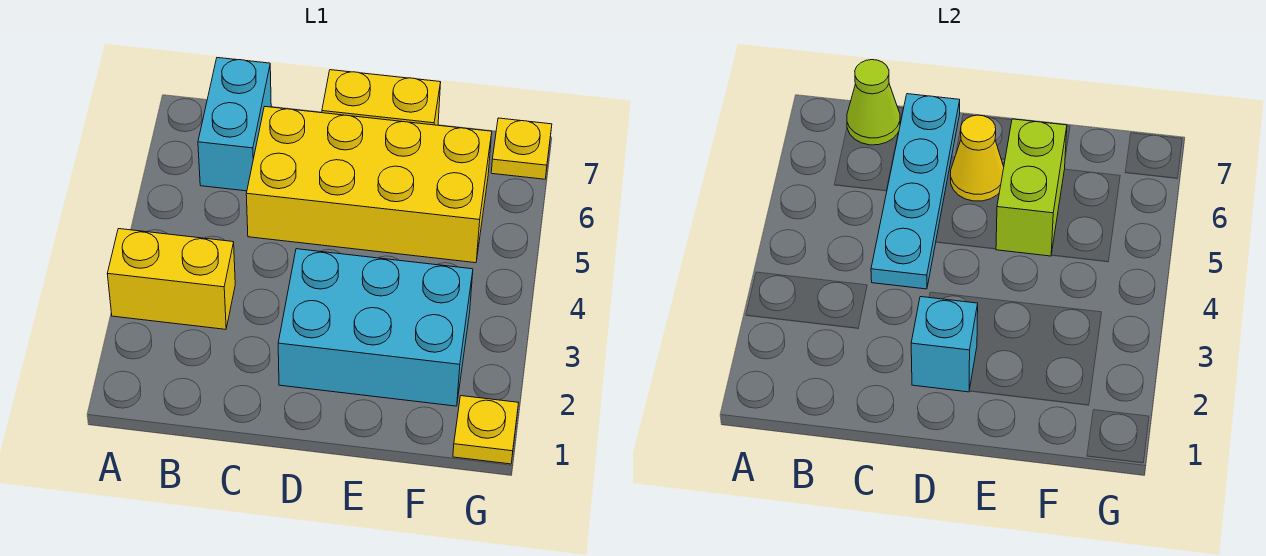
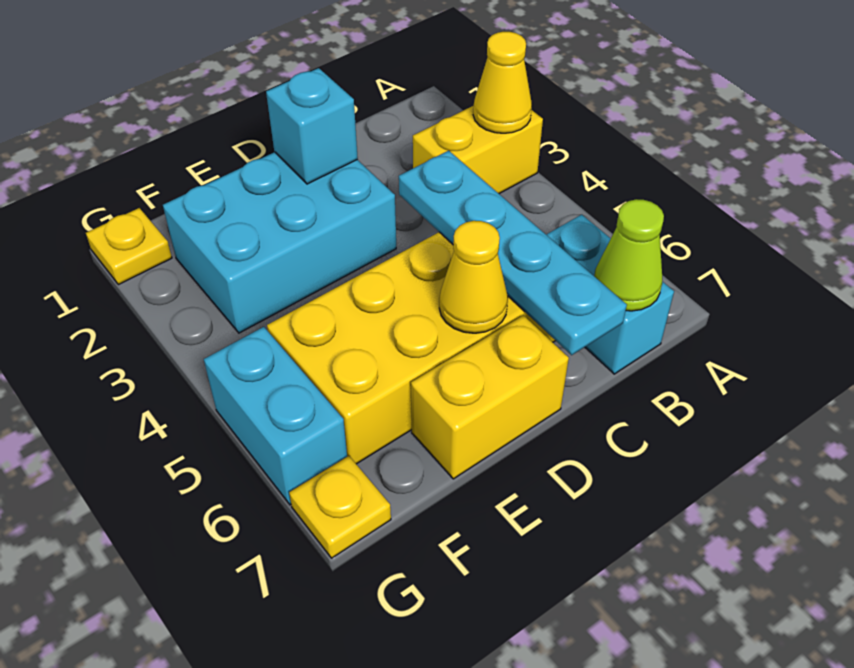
none -> yellow 1x1 cone [473,32,532,133]
lime 1x2 brick [996,119,1067,256] -> none
none -> cyan 1x2 brick [204,327,347,505]

